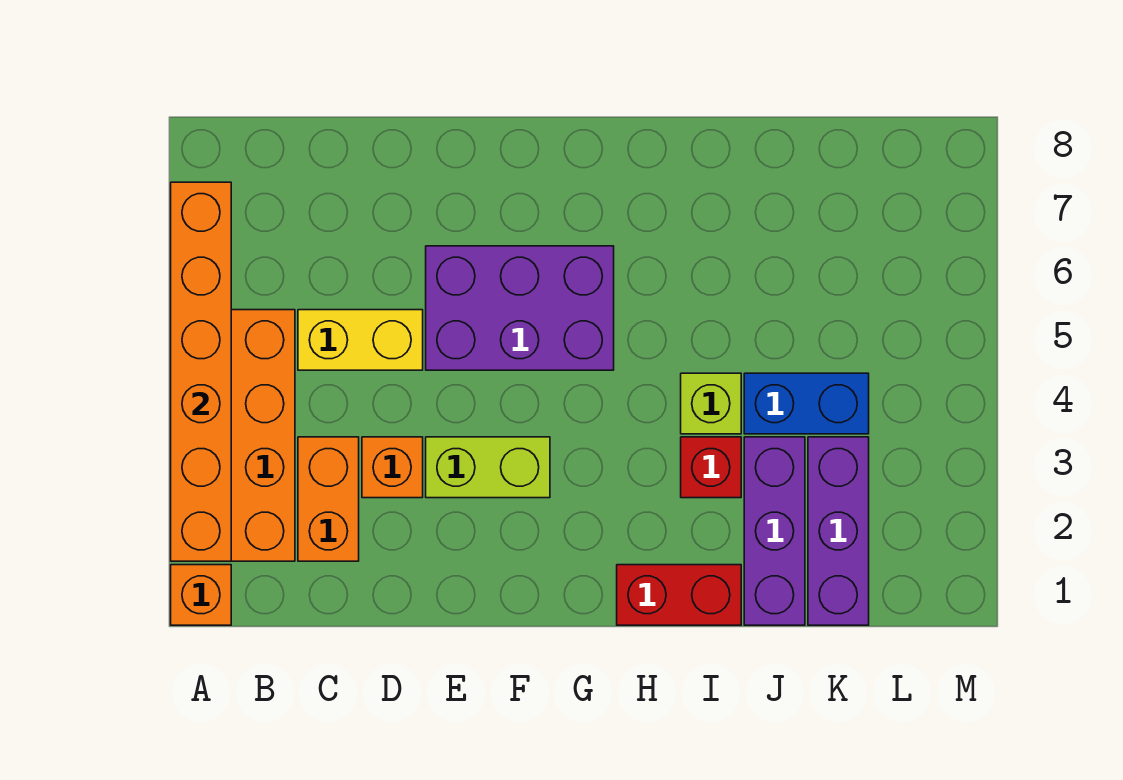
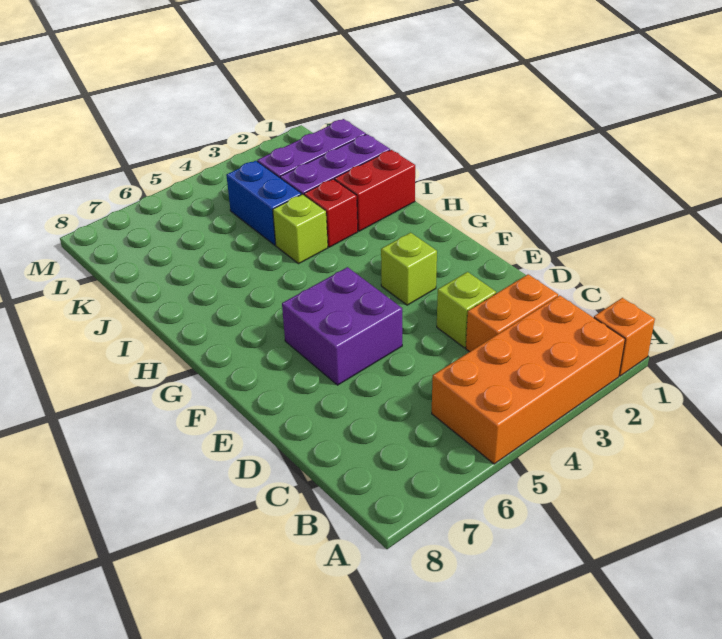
orange 1x6 brick [171,182,231,561] -> none
yellow 1x2 brick [298,310,423,370] -> none
orange 1x1 brick [362,437,423,498] -> lime 1x1 brick [437,272,496,348]
lime 1x2 brick [426,437,550,498] -> lime 1x1 brick [381,233,437,305]
purple 2x3 brick [426,246,614,370] -> purple 2x2 brick [282,267,402,385]
red 1x2 brick [617,565,741,625] -> red 1x2 brick turned to [334,150,415,231]

